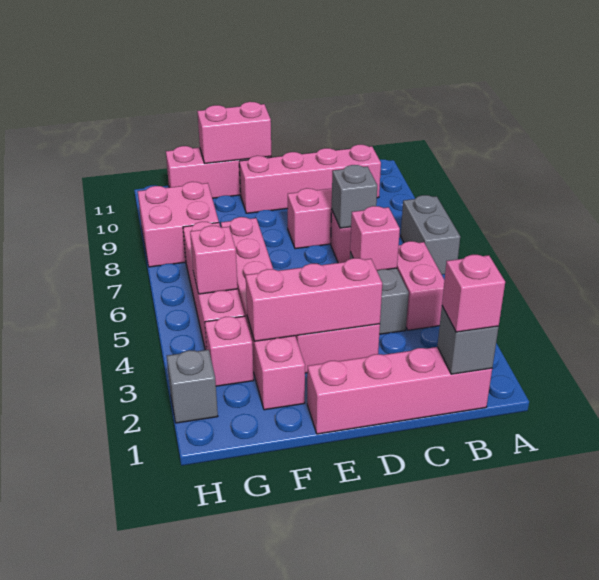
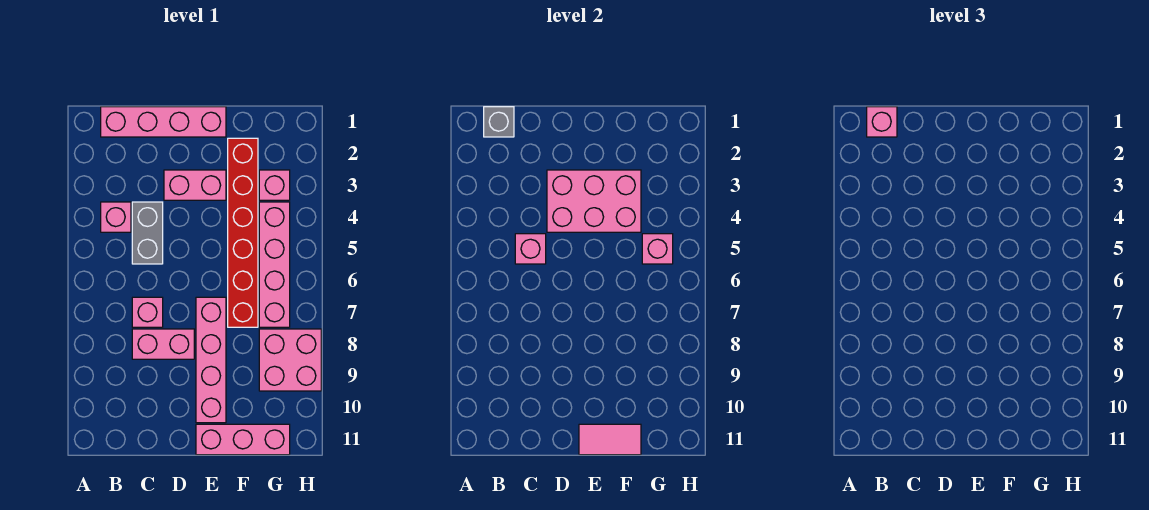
grey 1x2 brick [401,195,460,274] -> none
pink 1x2 brick [397,241,444,330] -> pink 1x1 brick [101,202,131,232]
pink 1x4 brick [239,145,381,213] -> pink 1x4 brick turned to [196,297,226,423]
grey 1x1 brick [332,165,377,228] -> none
pink 1x3 brick [246,258,382,341] -> pink 2x3 brick [547,170,641,232]
pink 1x2 brick [197,102,271,163] -> pink 1x2 tile [579,424,641,455]
pink 1x6 brick [221,217,305,410] -> red 1x6 brick [228,138,258,327]
grey 1x1 brick [167,350,218,423] -> none

